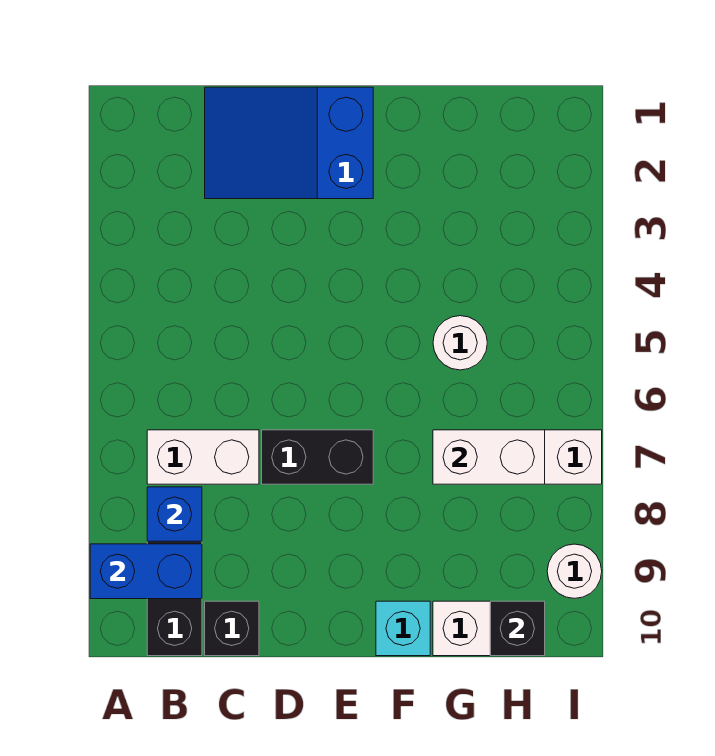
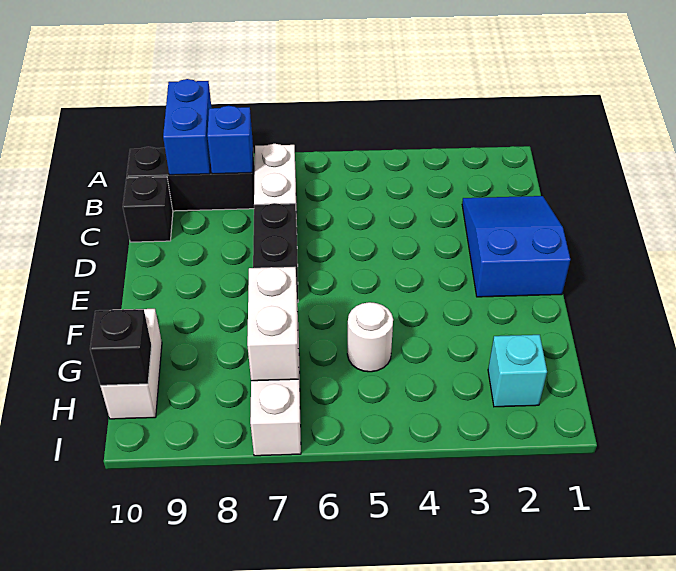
cyan 1x1 brick [376,601,430,656] -> cyan 1x1 brick moved to [488,335,547,407]
white 1x1 round brick [547,544,602,598] -> none

